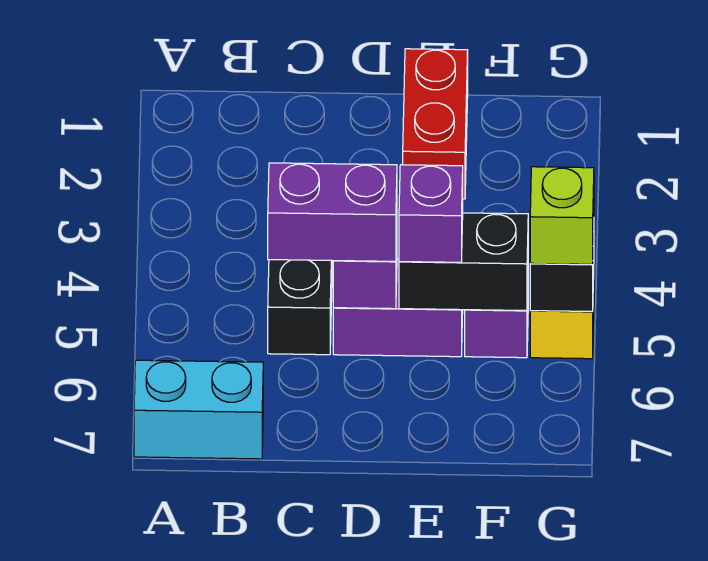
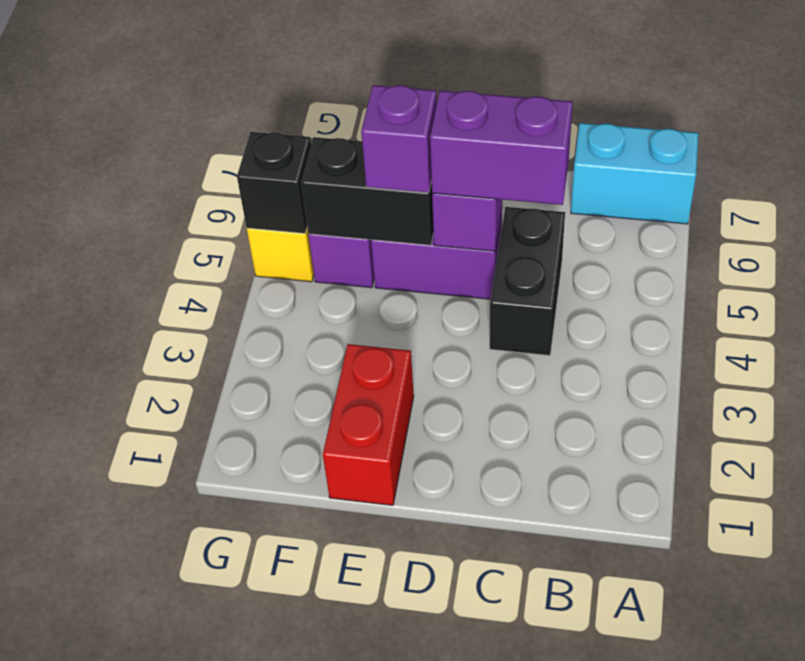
lime 1x1 brick [530,167,594,264] -> none

